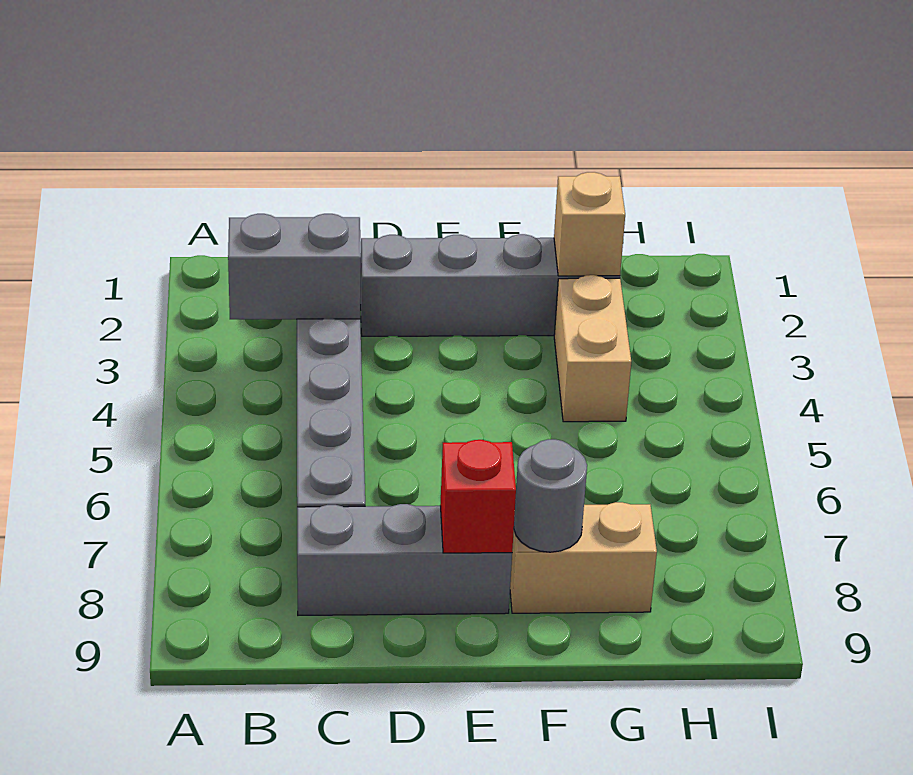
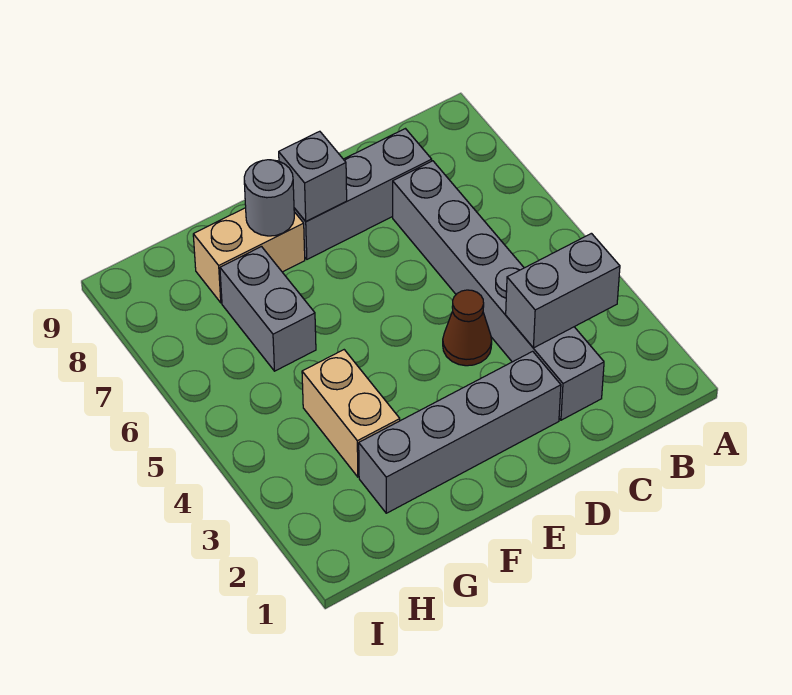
none -> brown 1x1 cone [443,290,492,366]
red 1x1 brick [440,440,516,553] -> grey 1x1 brick [279,131,347,221]
tan 1x1 brick [554,172,625,276] -> none
none -> grey 1x2 brick [220,247,316,371]

